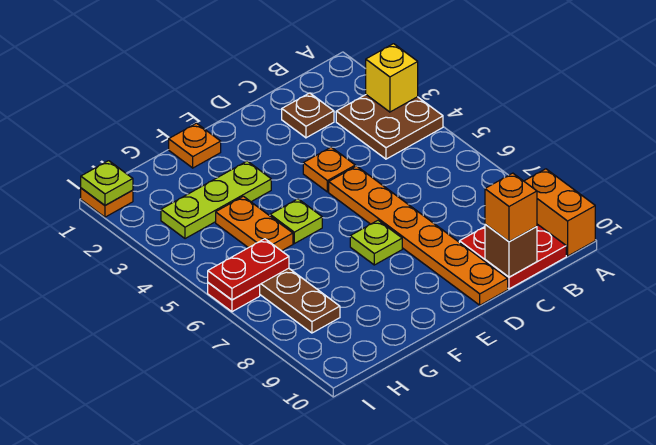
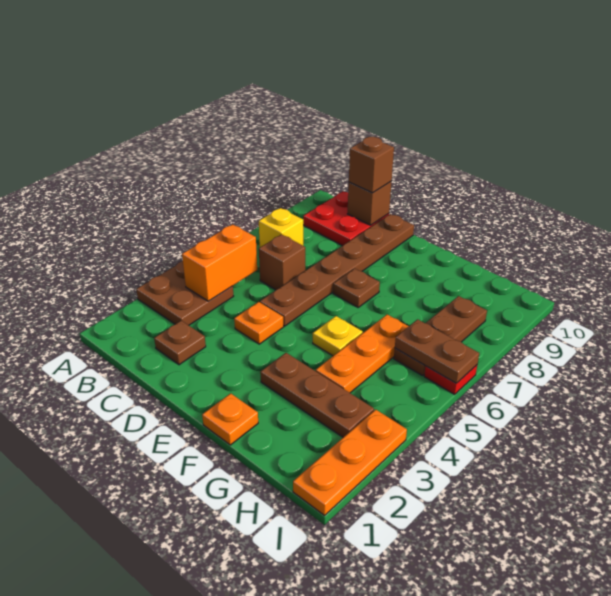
yellow 1x1 brick [366,44,418,112] -> yellow 1x1 brick moved to [259,208,303,247]
orange 1x2 brick [524,169,595,256] -> orange 1x2 brick moved to [182,224,257,301]
none -> brown 1x1 brick [259,234,305,290]
orange 1x1 brick [485,173,537,242] -> brown 1x1 brick [349,137,394,193]
orange 1x6 plate [329,166,508,305] -> brown 1x6 plate [260,214,414,326]
lime 1x1 plate [350,220,402,265] -> brown 1x1 plate [333,269,380,307]
lime 1x3 plate [161,161,271,239] -> brown 1x3 plate [260,353,374,437]
lime 1x1 plate [270,199,322,244] -> yellow 1x1 plate [313,316,363,356]
orange 1x2 plate [216,196,293,251] -> orange 1x3 plate [316,315,409,393]
red 1x2 plate [208,239,289,300] -> brown 1x2 plate [395,319,479,383]
orange 1x1 plate [81,188,133,217] -> orange 1x3 plate [293,409,407,515]
lime 1x1 plate [81,161,133,205] -> none

